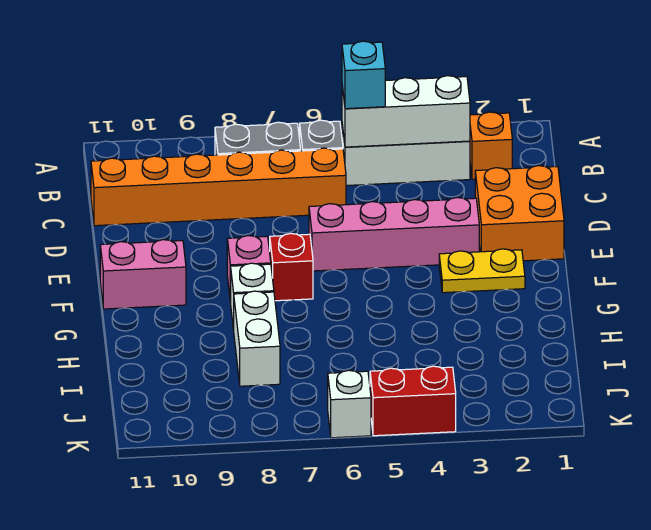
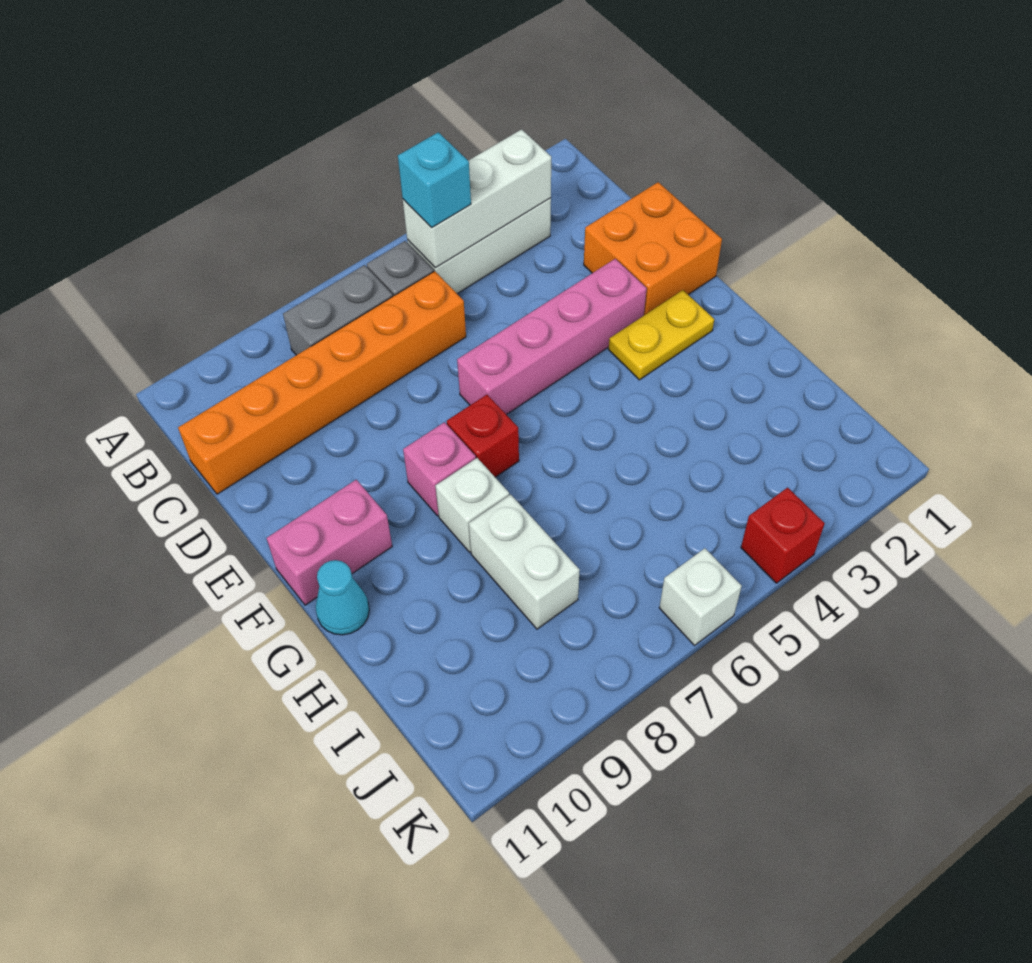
orange 1x1 brick [470,112,512,179] -> none
none -> cyan 1x1 cone [316,560,369,635]
red 1x2 brick [370,366,456,436] -> red 1x1 brick [741,488,825,583]

